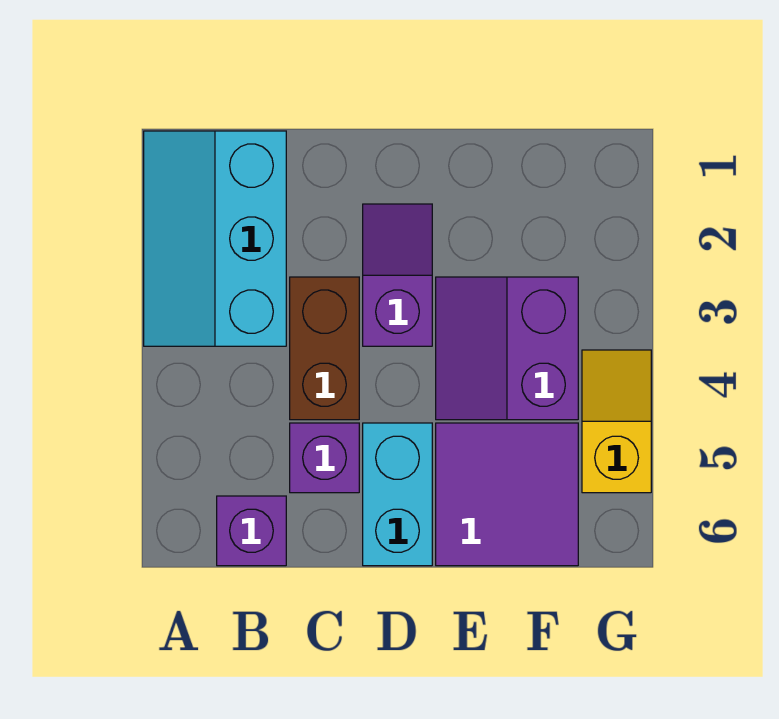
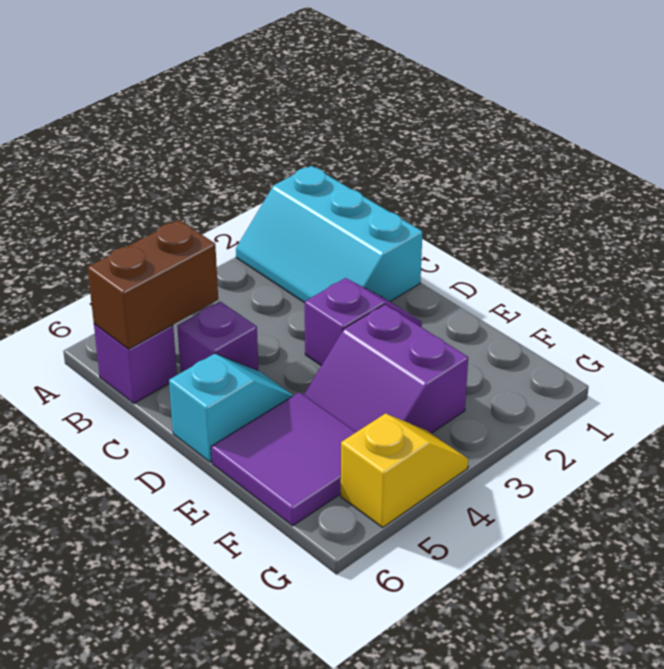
cyan 2x3 slope [144,131,286,346] -> cyan 2x3 slope turned to [236,166,422,303]
brown 1x2 brick [290,277,359,420] -> brown 1x2 brick moved to [87,220,218,349]
cyan 1x2 brick [363,423,432,566] -> cyan 1x2 slope [169,353,294,462]
purple 2x2 slope [436,277,578,420] -> purple 2x2 slope turned to [304,304,468,433]

